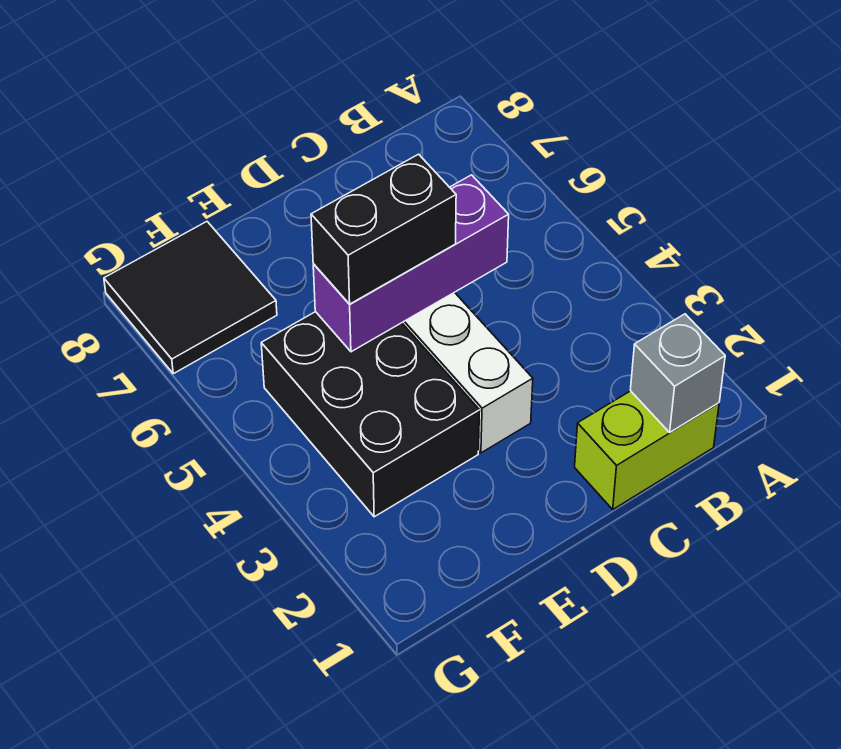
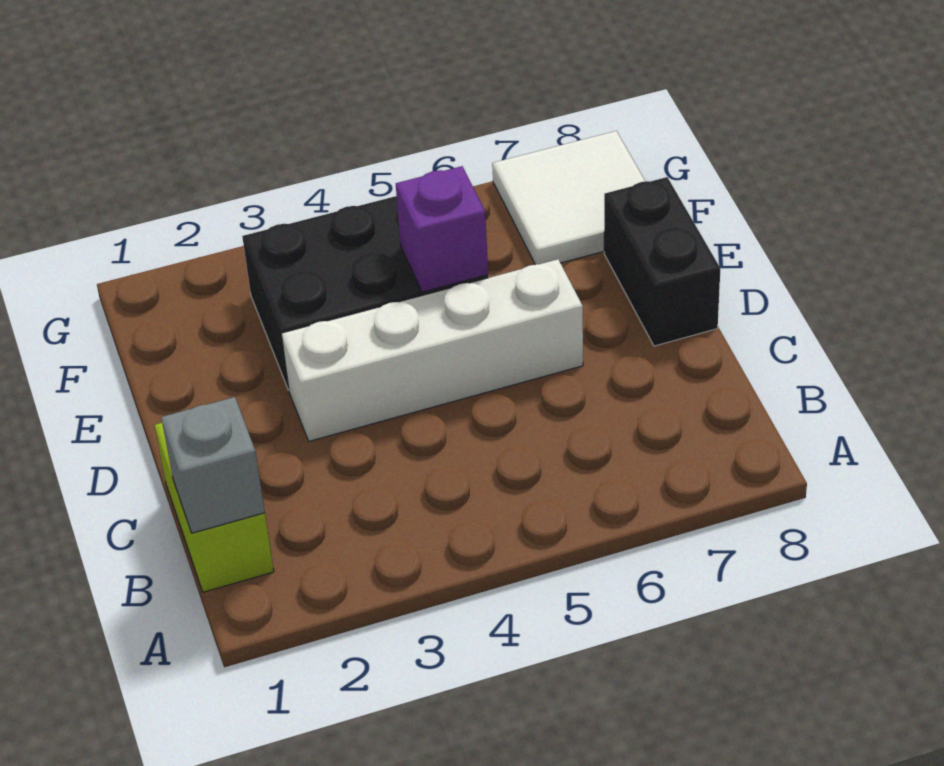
purple 1x3 brick [313,175,509,352] -> purple 1x1 brick [396,166,488,292]
black 1x2 brick [311,154,456,304] -> black 1x2 brick moved to [604,177,720,346]
black 2x2 tile [104,222,277,374] -> white 2x2 tile [492,131,645,265]

